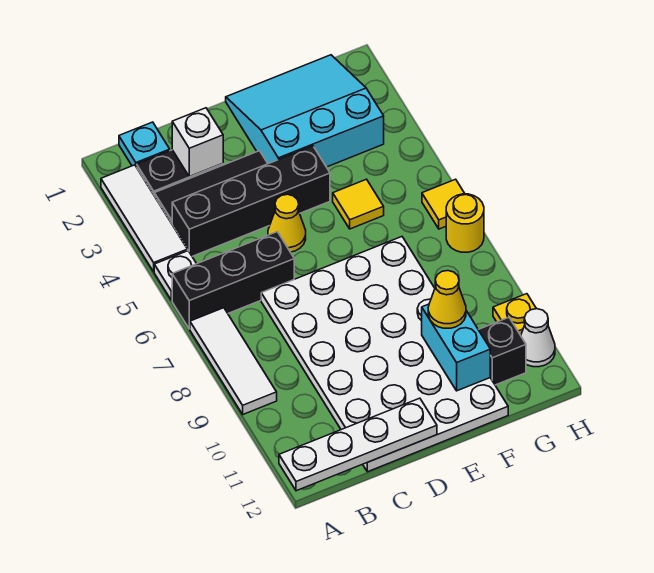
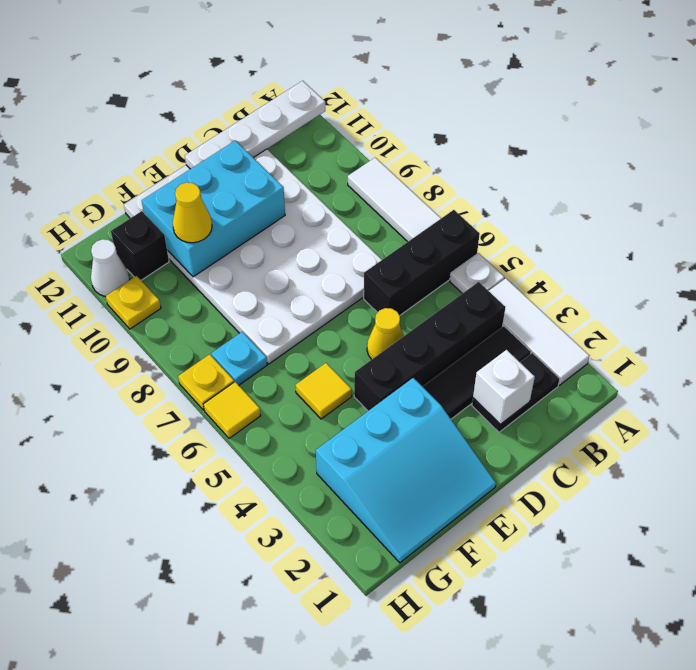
cyan 1x1 plate [119,122,170,167] -> cyan 1x1 plate moved to [211,332,267,385]
cyan 1x2 brick [422,304,490,391] -> cyan 2x3 brick [142,141,285,277]
yellow 1x1 round brick [446,194,484,252] -> yellow 1x1 plate [178,354,234,410]

